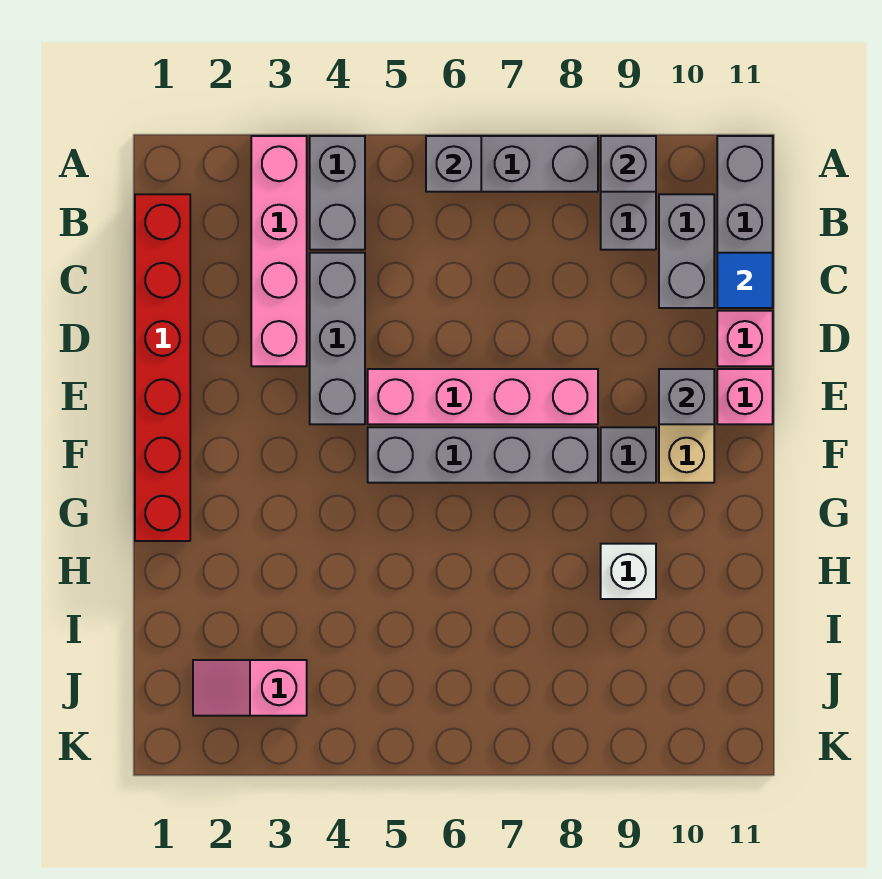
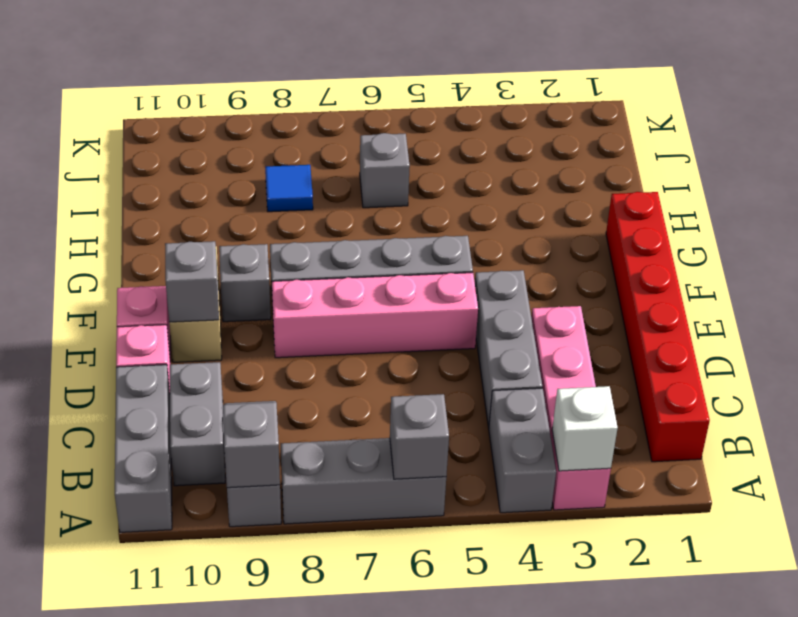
blue 1x1 tile [717,253,773,308] -> blue 1x1 tile moved to [265,165,313,212]
white 1x1 brick [601,544,656,599] -> white 1x1 brick moved to [552,386,618,471]
none -> grey 1x1 brick [360,133,410,208]
pink 1x2 slope [193,660,307,716] -> none

